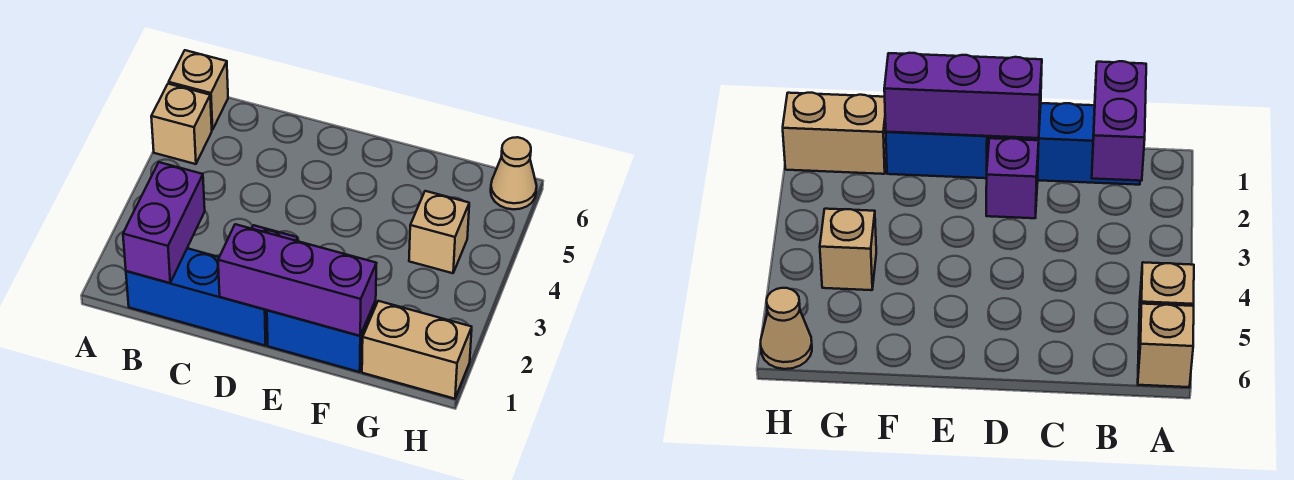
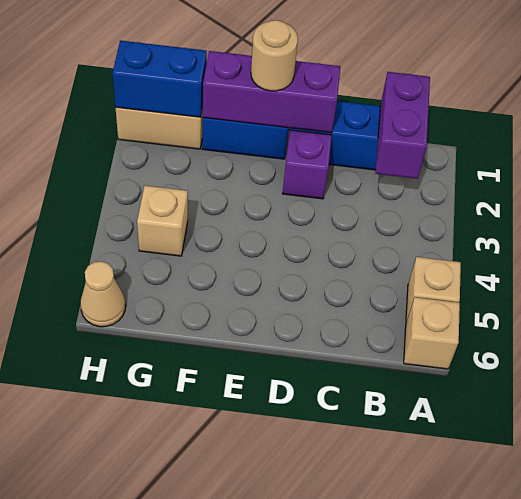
none -> tan 1x1 round brick [251,20,298,91]
none -> blue 1x2 brick [113,40,207,117]

